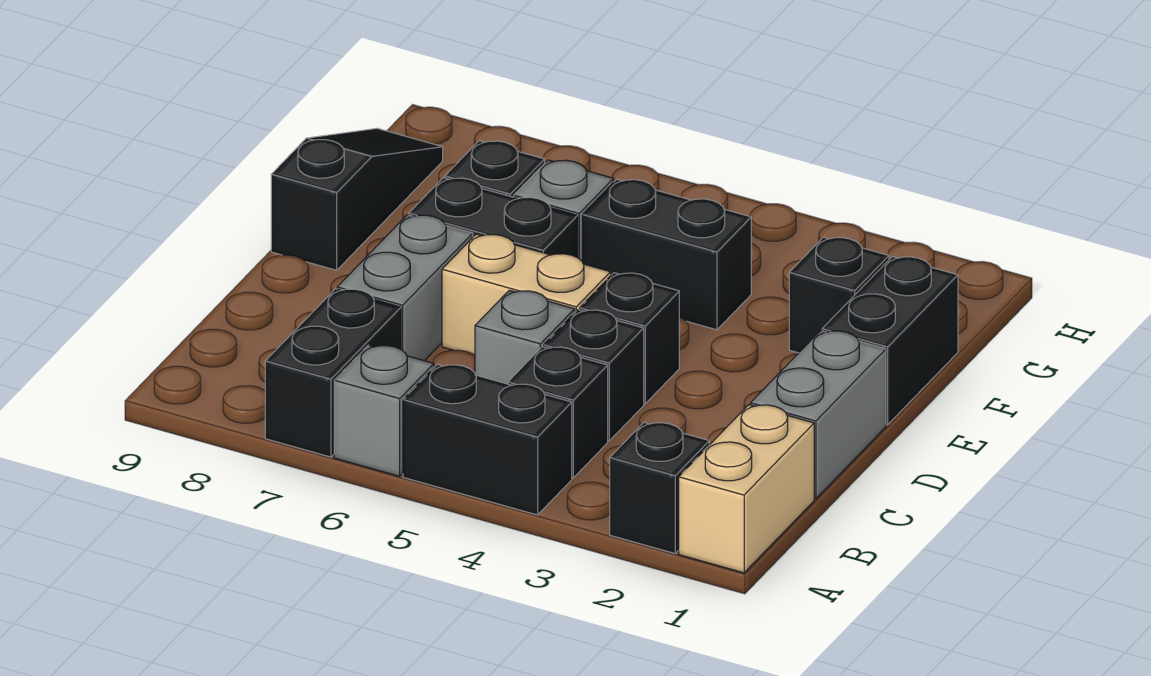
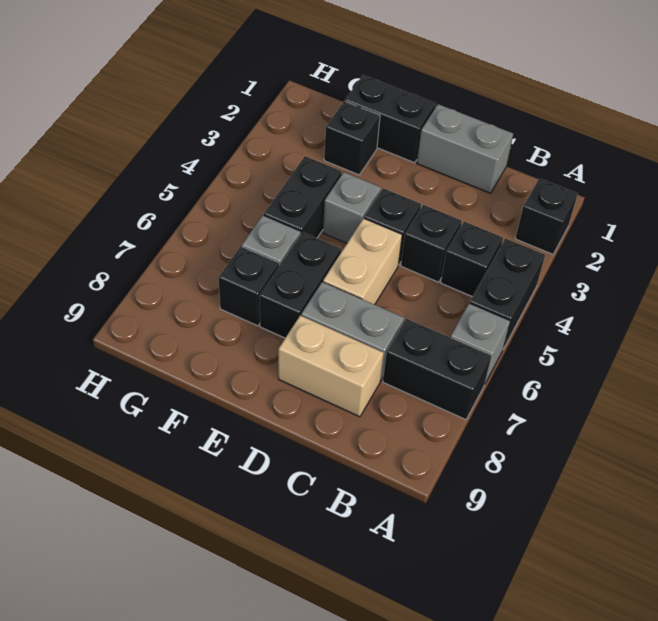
tan 1x2 brick [679,405,814,573] -> tan 1x2 brick moved to [278,316,384,417]
grey 1x1 brick [475,290,575,384] -> grey 1x1 brick moved to [323,172,381,243]
black 1x3 slope [271,128,443,270] -> none

